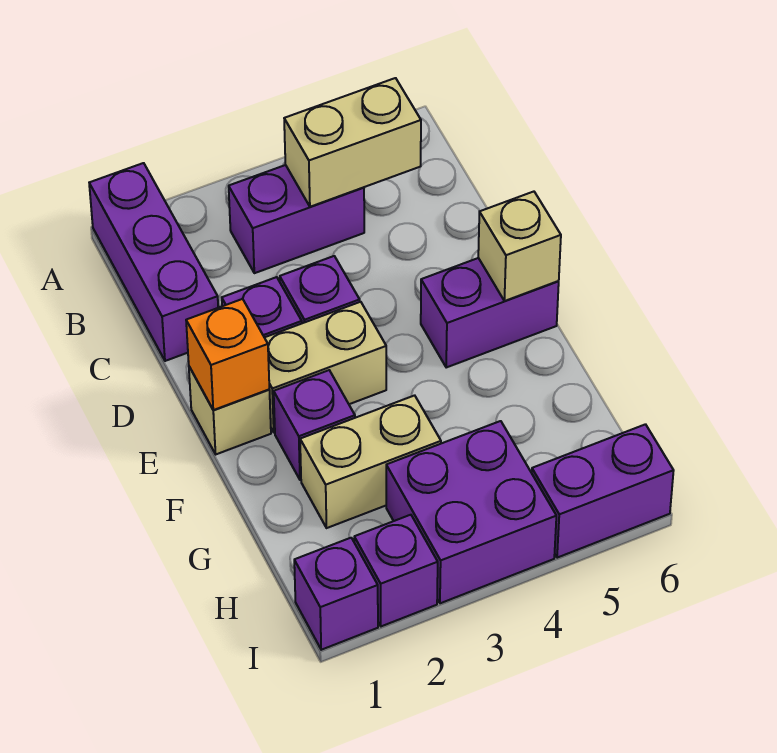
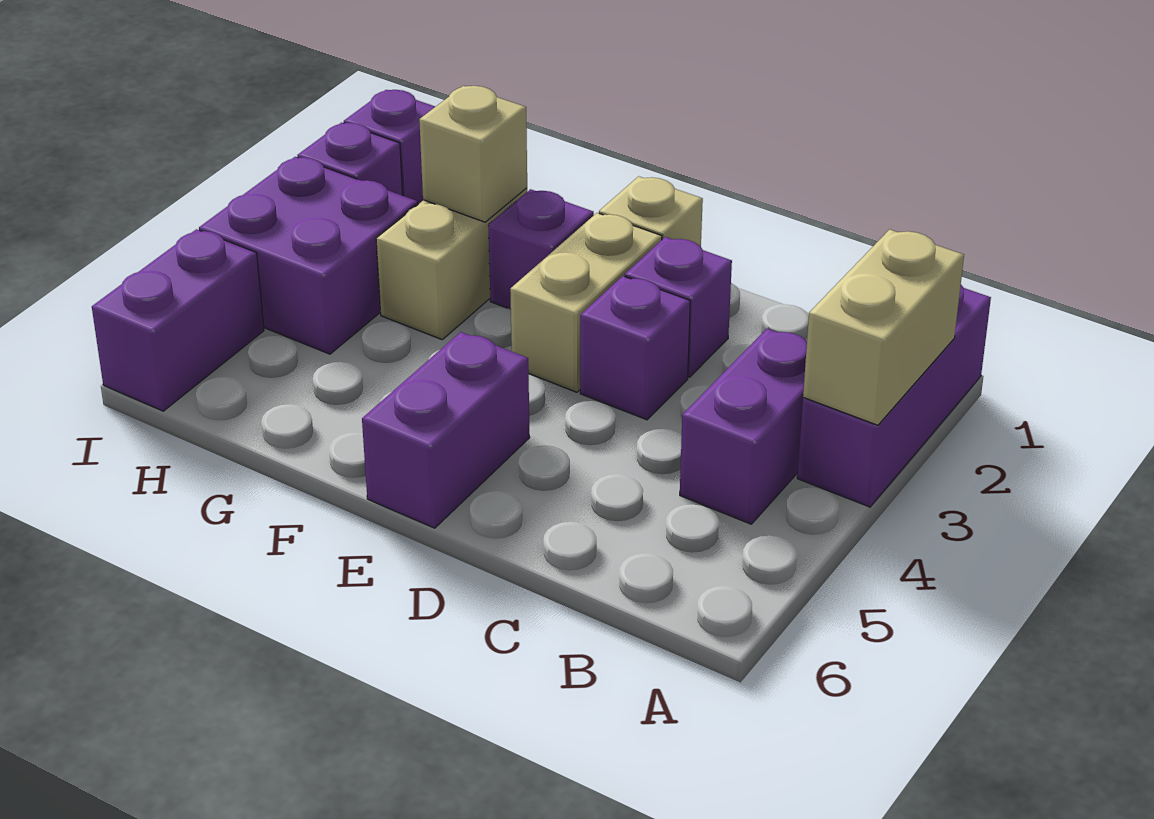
purple 1x3 brick [89,163,218,361] -> purple 1x3 brick turned to [797,285,991,507]
tan 1x2 brick [284,78,421,207] -> tan 1x2 brick moved to [803,229,964,425]
orange 1x1 brick [186,299,269,410] -> none
tan 1x1 brick [478,192,561,301] -> tan 1x1 brick moved to [419,86,527,222]

